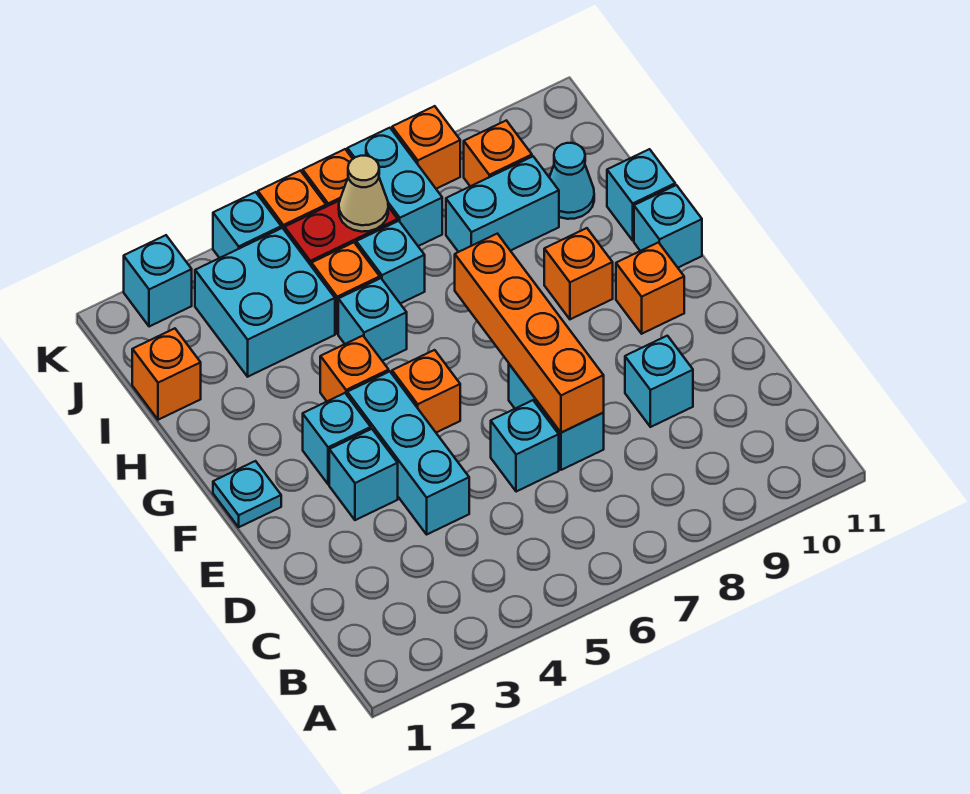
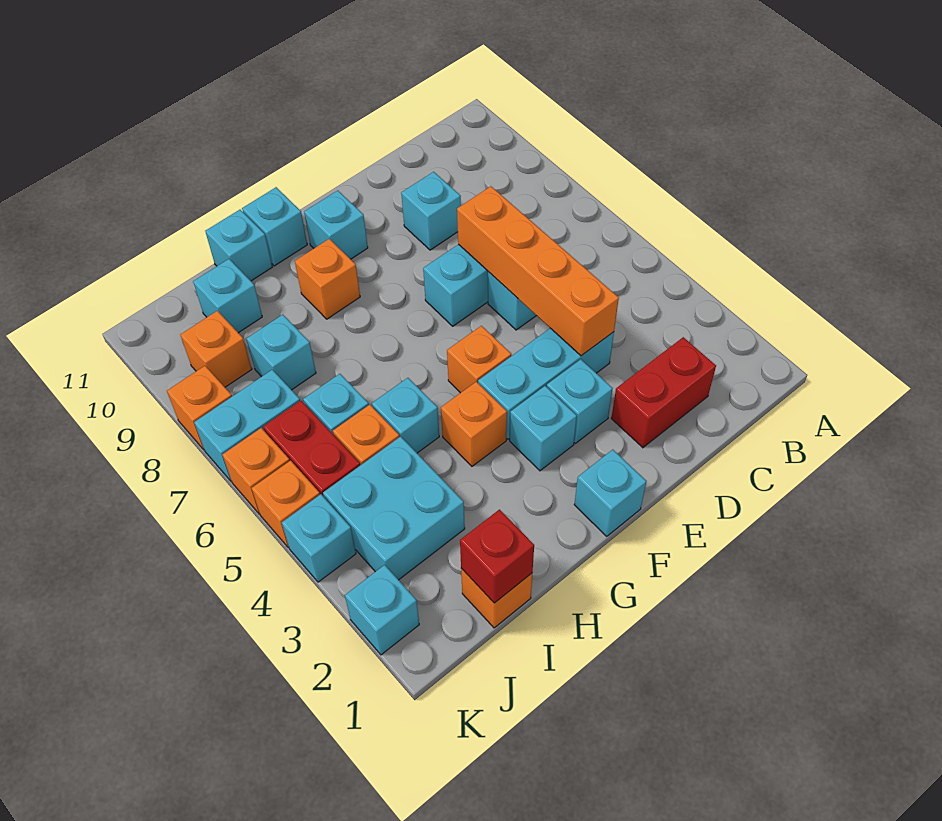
none -> red 1x2 brick [611,337,716,448]
orange 1x4 brick [455,234,604,432] -> orange 1x4 brick turned to [457,186,619,356]
cyan 1x1 plate [213,461,281,527] -> cyan 1x1 brick [574,450,646,536]
orange 1x1 brick [616,242,684,334] -> cyan 1x1 brick [304,190,368,259]
none -> red 1x1 brick [460,510,534,603]
cyan 1x2 brick [446,157,559,252] -> cyan 1x1 brick [246,315,316,390]
cyan 1x1 cone [549,143,594,219] -> cyan 1x1 brick [193,259,262,333]
tan 1x1 cone [339,156,388,232] -> none

